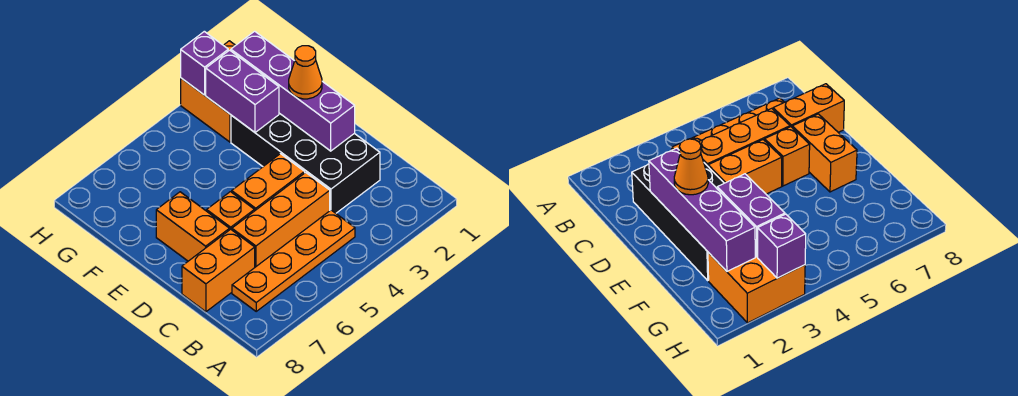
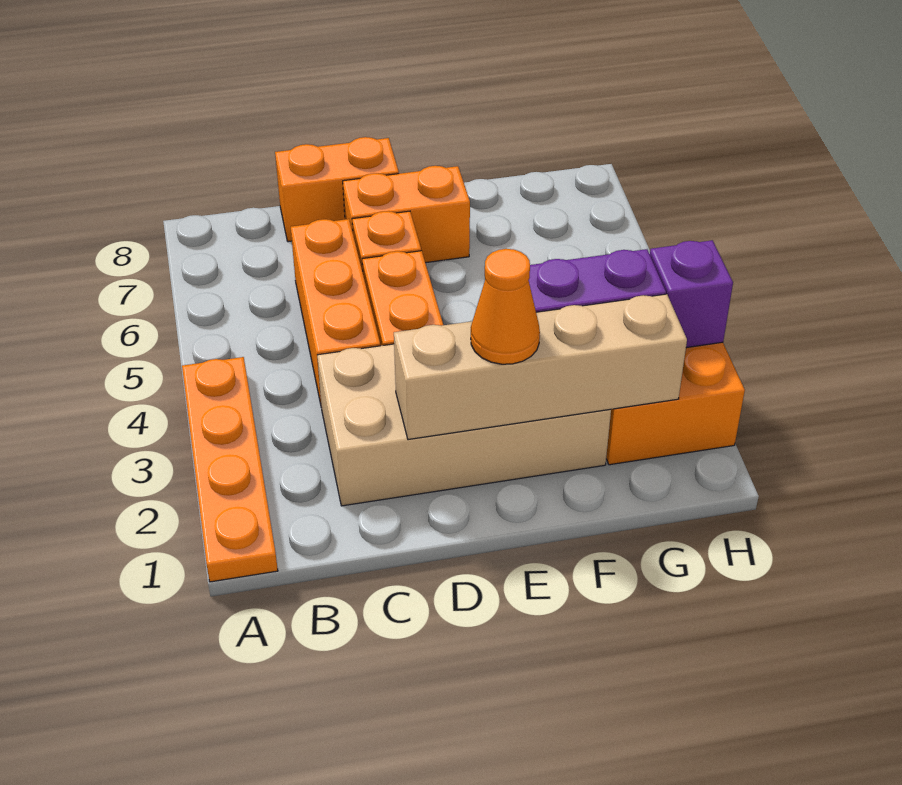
orange 1x4 plate [232,210,355,311] -> orange 1x4 plate moved to [182,357,278,582]
black 2x4 brick [231,113,380,213] -> tan 2x4 brick [317,344,611,506]
orange 1x2 brick [182,229,255,312] -> orange 1x2 brick turned to [275,137,399,242]
purple 1x4 brick [231,31,355,151] -> tan 1x4 brick [394,294,687,440]

